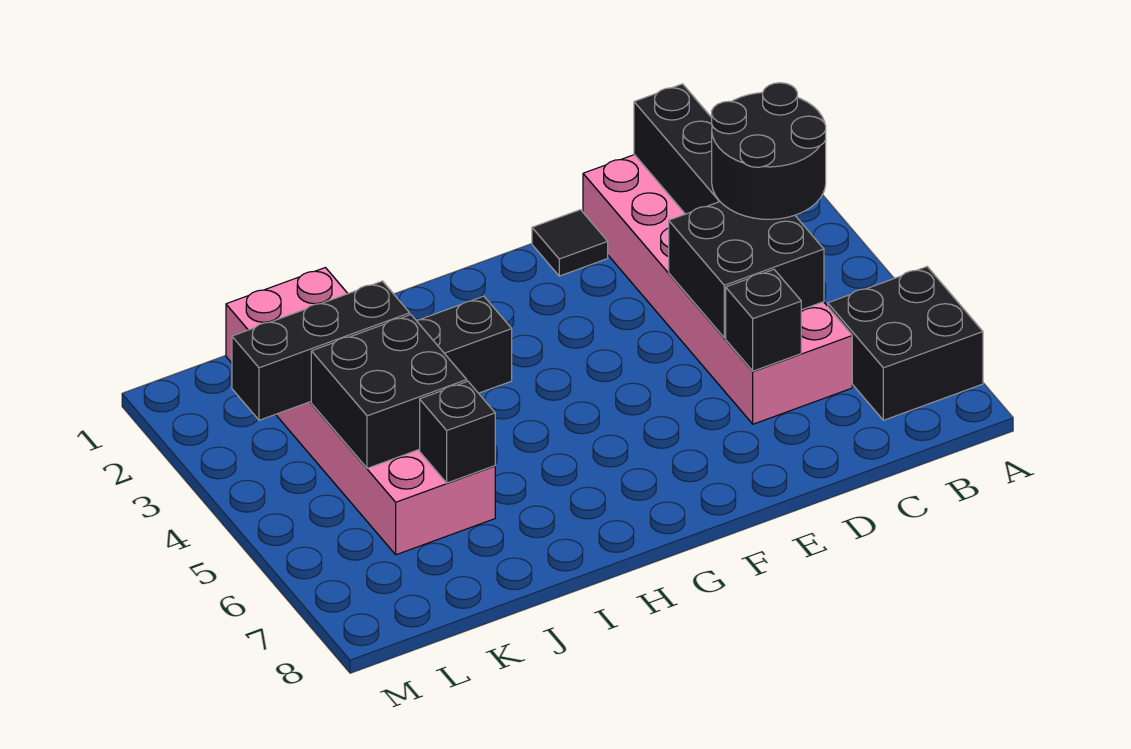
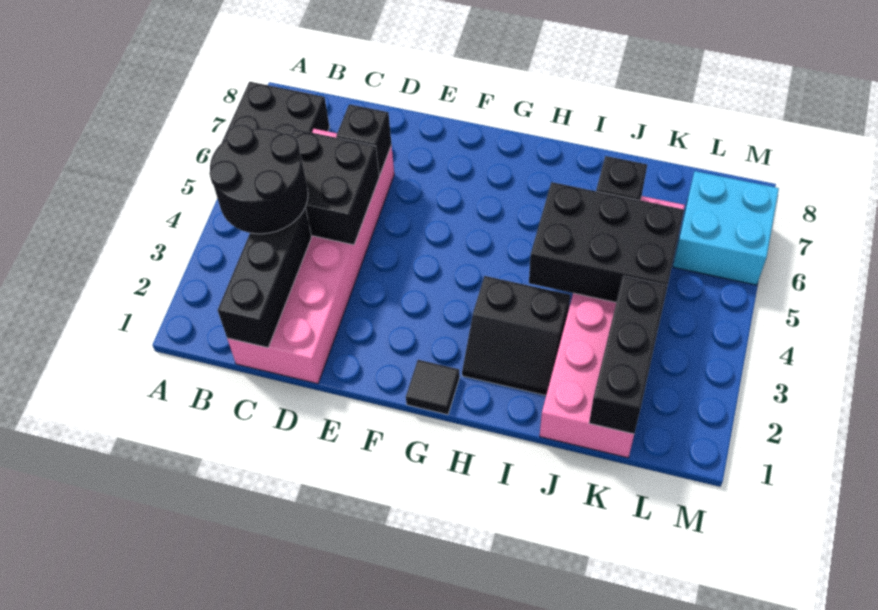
black 1x1 tile [532,210,608,276] -> black 1x1 tile moved to [406,360,460,415]
black 1x3 brick [232,281,410,420] -> black 1x3 brick turned to [589,276,667,434]
black 2x2 brick [311,315,467,468] -> black 2x3 brick [529,182,684,302]
none -> cyan 2x2 brick [673,171,779,285]

